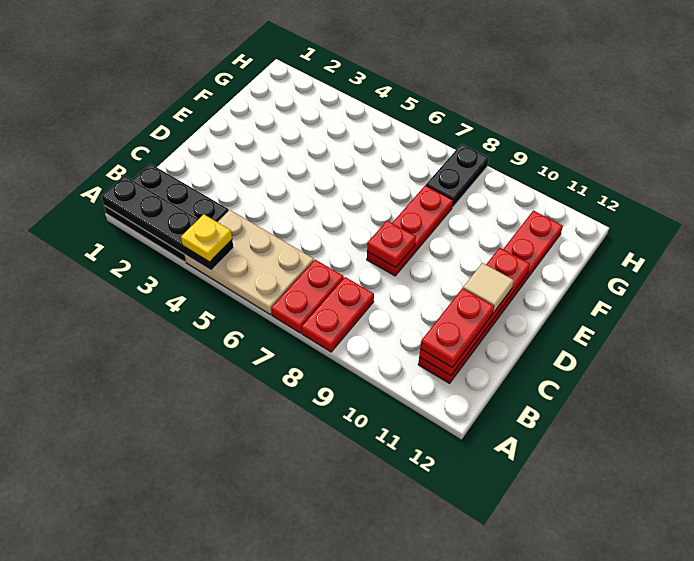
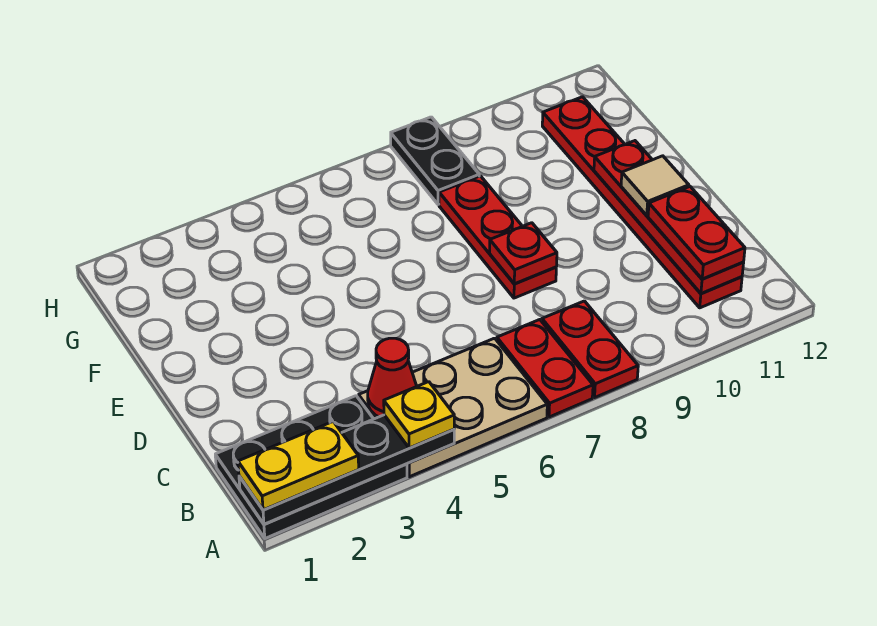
none -> yellow 1x2 plate [238,422,359,510]
none -> red 1x1 cone [368,338,417,417]

